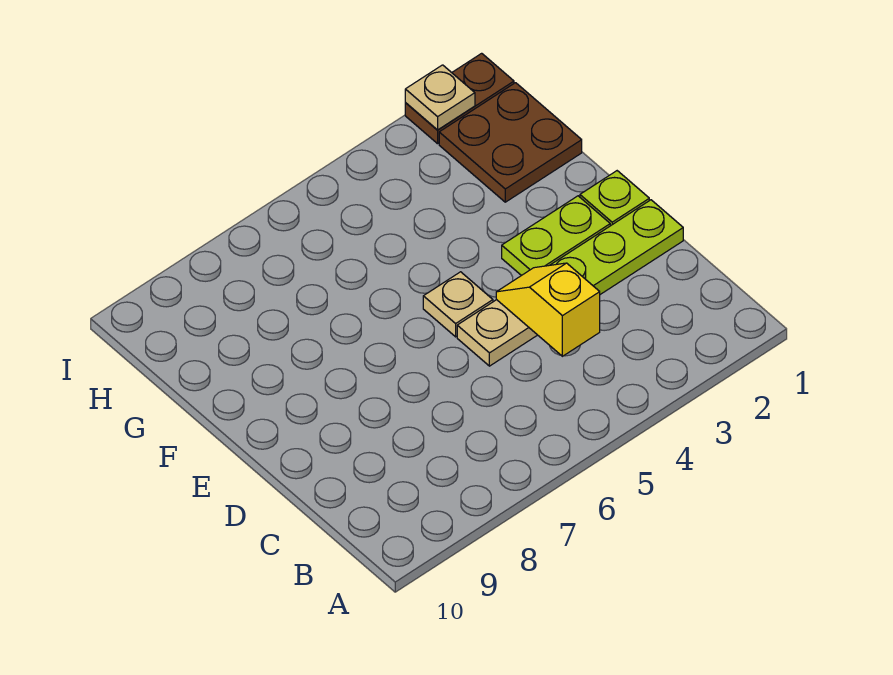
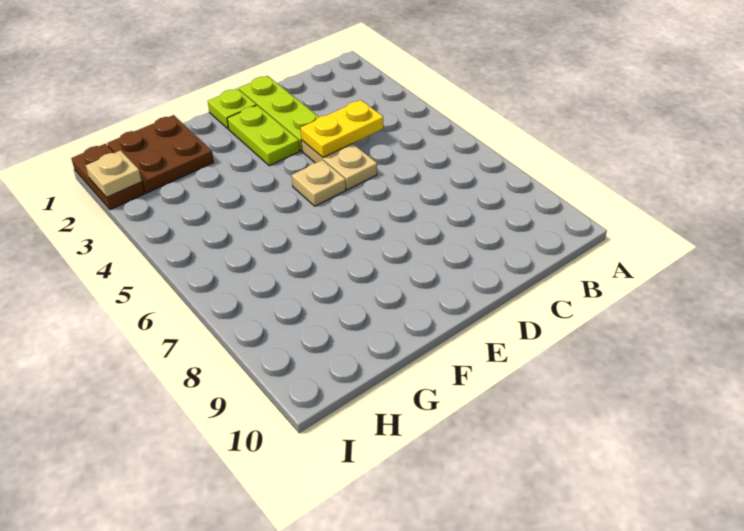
yellow 1x2 slope [496,263,600,356] -> yellow 1x2 plate [301,100,383,157]

